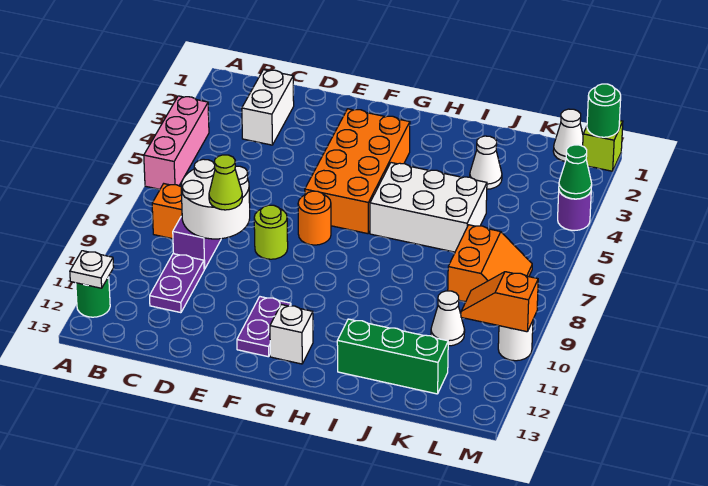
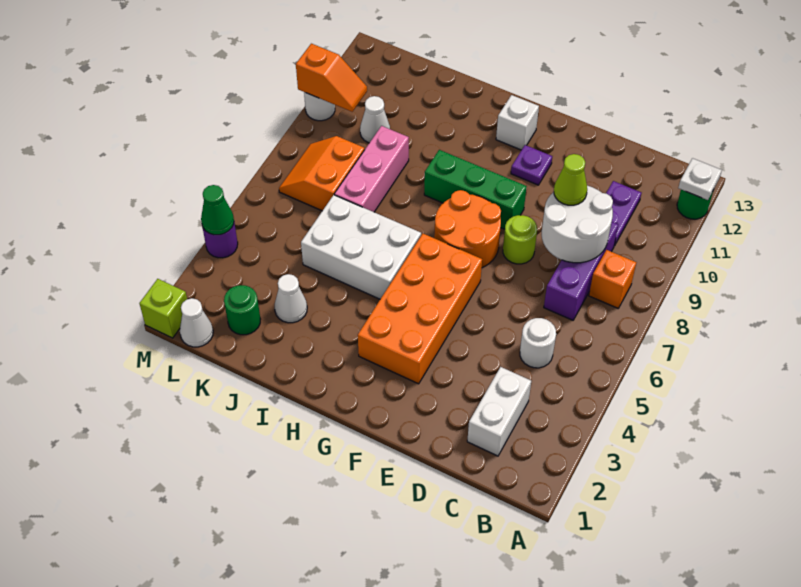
pink 1x3 brick [144,96,209,189] -> pink 1x3 brick moved to [334,126,409,212]
none -> white 1x1 round brick [520,318,556,368]
orange 1x1 round brick [298,191,331,245] -> orange 2x2 round brick [434,190,501,268]
purple 1x2 plate [237,297,291,357] -> purple 1x1 plate [511,145,552,185]
green 1x3 brick [337,319,448,394] -> green 1x3 brick moved to [424,150,527,229]
green 1x1 round brick [587,84,621,137] -> green 1x1 round brick moved to [224,285,260,335]

